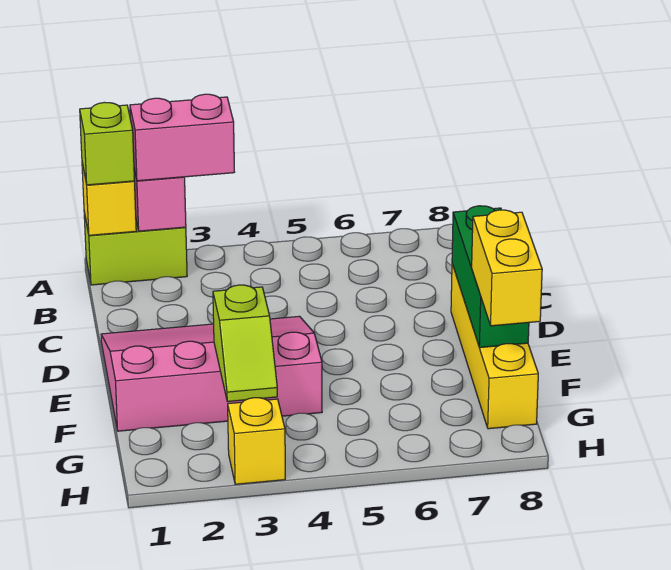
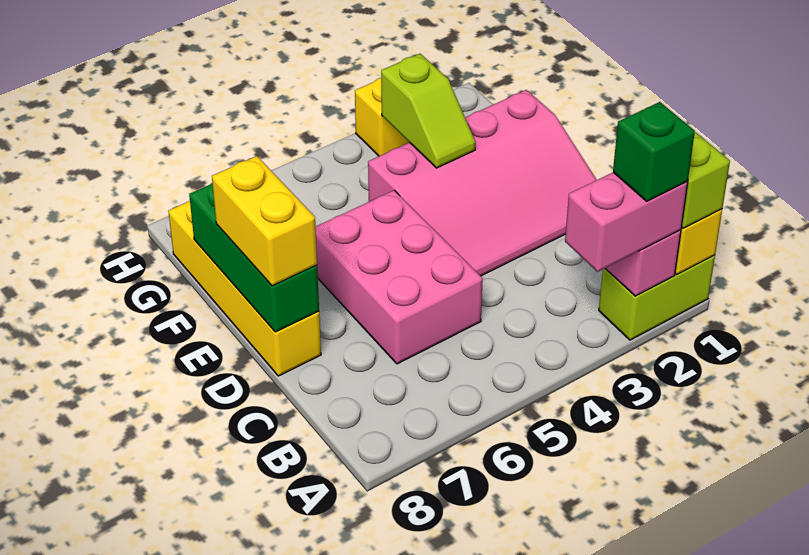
none -> green 1x1 brick [613,102,695,201]
none -> pink 2x3 brick [315,190,483,364]
lime 1x2 slope [213,285,277,402] -> lime 1x2 slope turned to [381,54,476,168]
yellow 1x2 brick [472,210,542,326] -> yellow 1x2 brick moved to [212,156,317,286]

